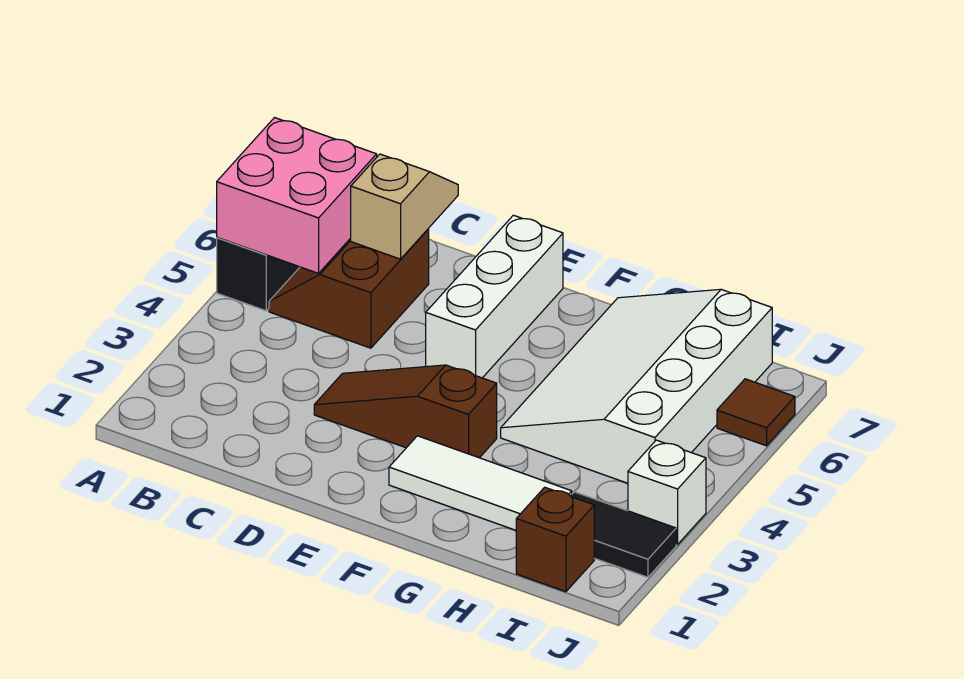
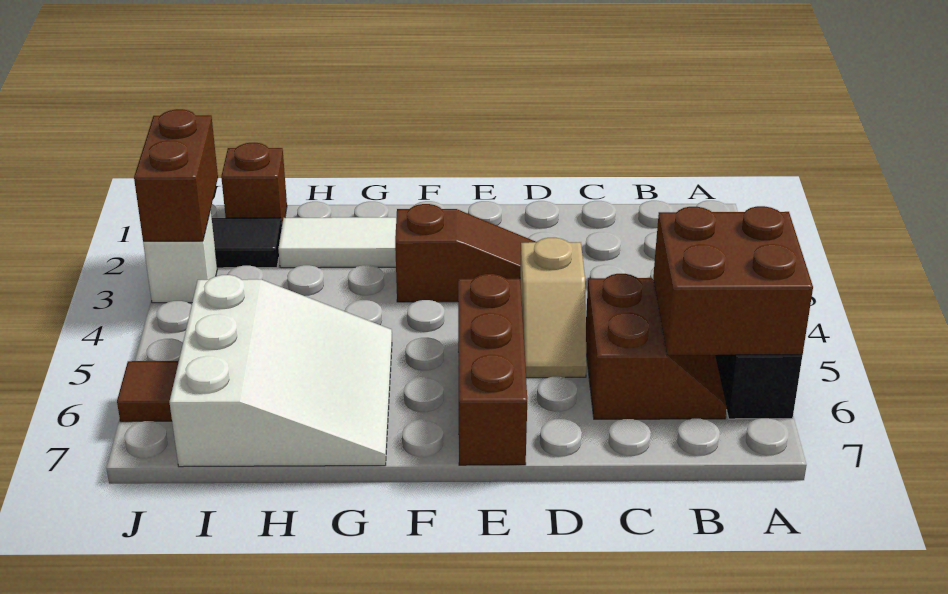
pink 2x2 brick [217,118,377,273] -> brown 2x2 brick [653,206,813,355]
tan 1x2 slope [351,154,458,259] -> tan 1x2 slope moved to [520,238,587,378]
white 1x3 brick [426,215,563,378] -> brown 1x3 brick [458,274,527,465]
white 3x4 slope [501,289,772,483] -> white 3x3 slope [169,275,392,467]
none -> brown 1x2 brick [134,109,218,241]

